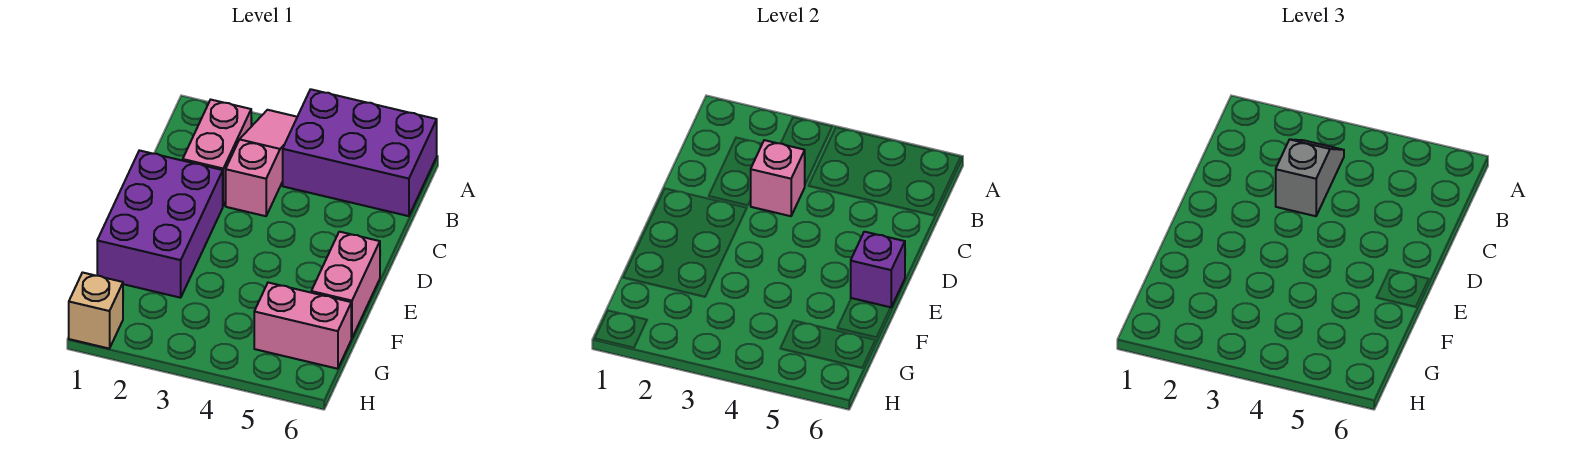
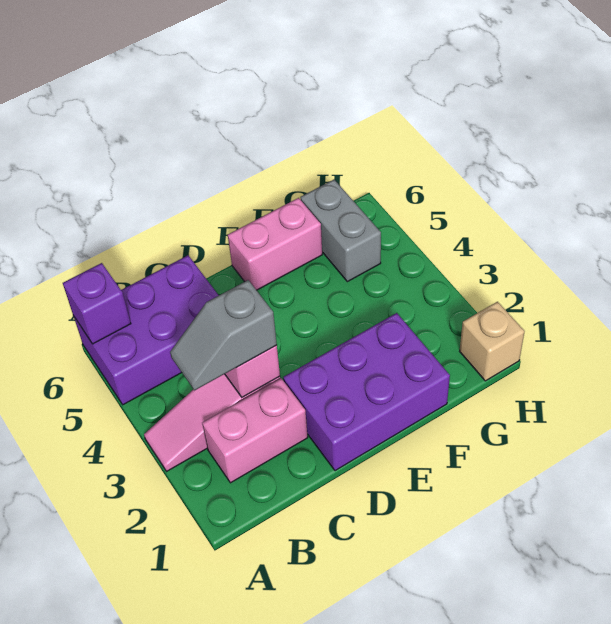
purple 2x3 brick [283,89,437,216] -> purple 2x3 brick turned to [74,255,219,405]
purple 1x1 brick [851,232,905,308] -> purple 1x1 brick moved to [63,263,131,344]
pink 1x2 brick [254,283,351,369] -> grey 1x2 brick [300,180,381,282]

